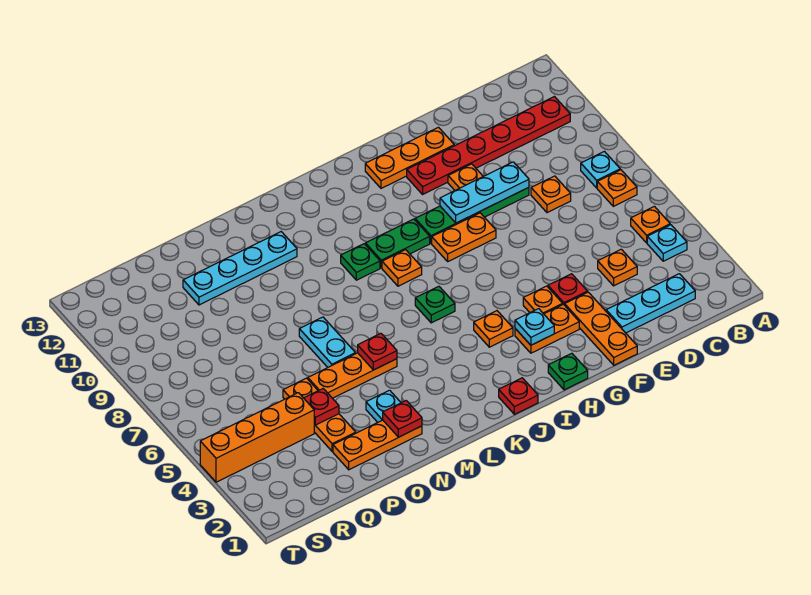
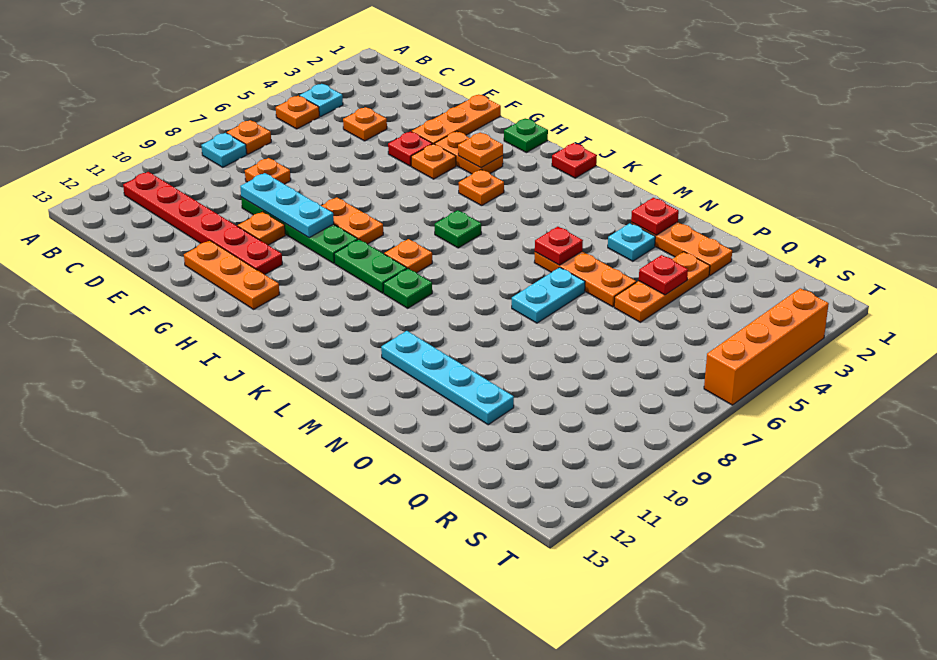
cyan 1x3 plate [606,274,695,333] -> none
cyan 1x1 plate [515,309,554,345] -> orange 1x1 plate [458,133,503,168]
orange 1x4 brick [200,393,314,482] -> orange 1x4 brick turned to [704,288,829,405]

